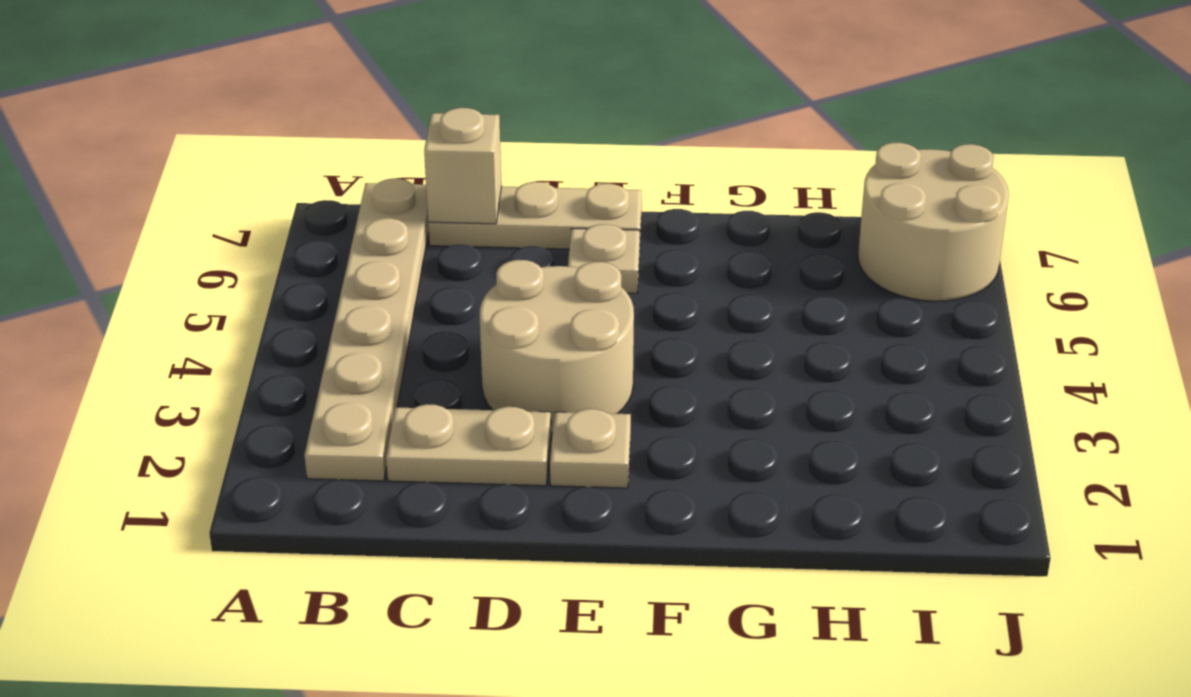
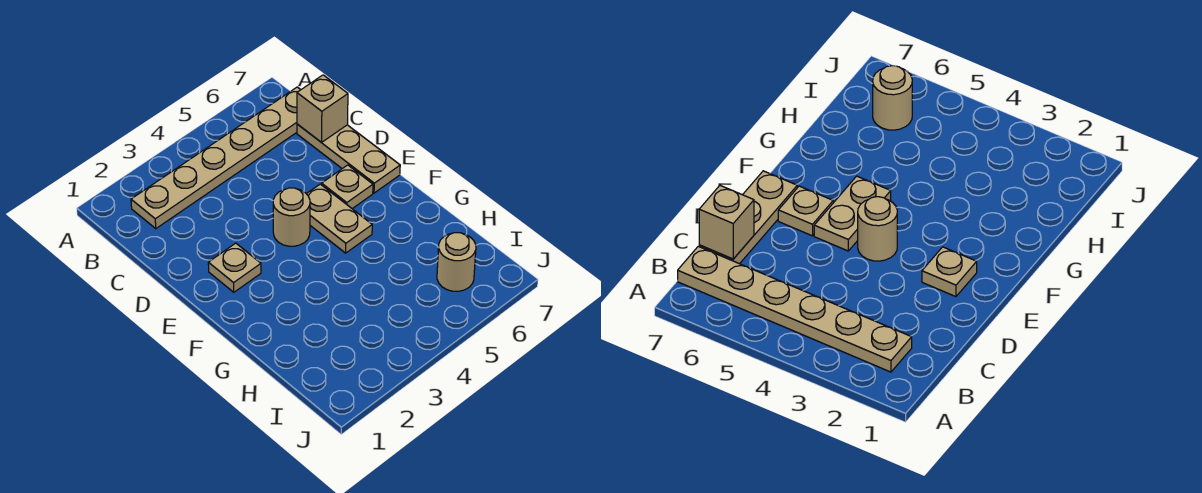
tan 1x2 plate [386,404,551,486] -> tan 1x2 plate moved to [307,184,372,253]
tan 2x2 round brick [479,260,634,433] -> tan 1x1 round brick [273,188,310,246]
tan 2x2 round brick [858,143,1009,301] -> tan 1x1 round brick [437,233,476,291]

